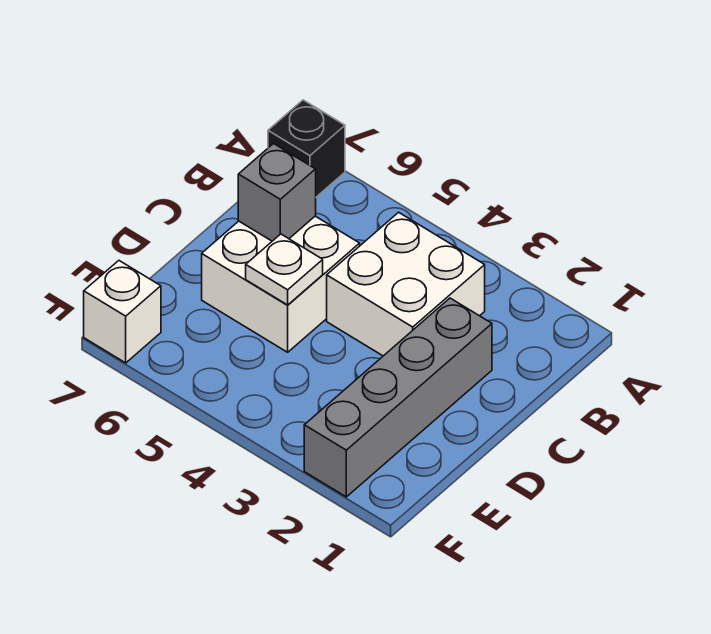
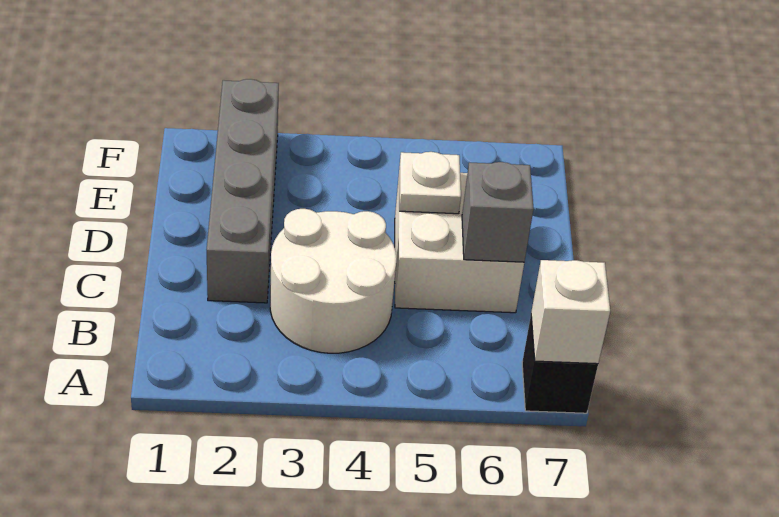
white 2x2 brick [327,212,485,356] -> white 2x2 round brick [270,209,397,353]
white 1x1 brick [84,261,161,363] -> white 1x1 brick moved to [531,260,610,364]

